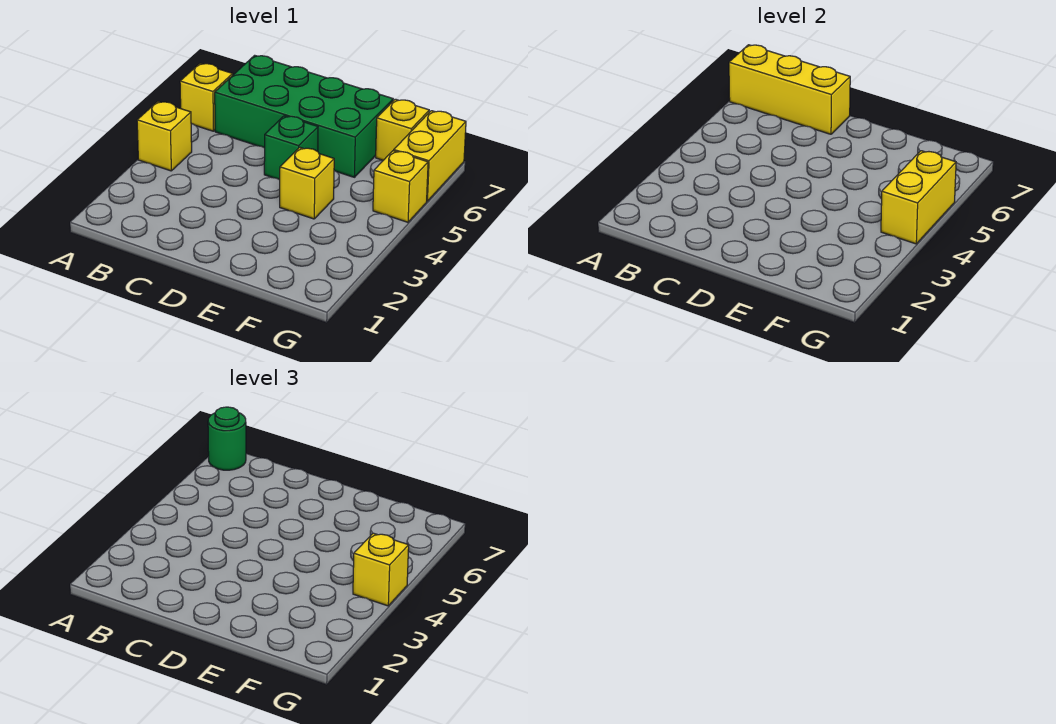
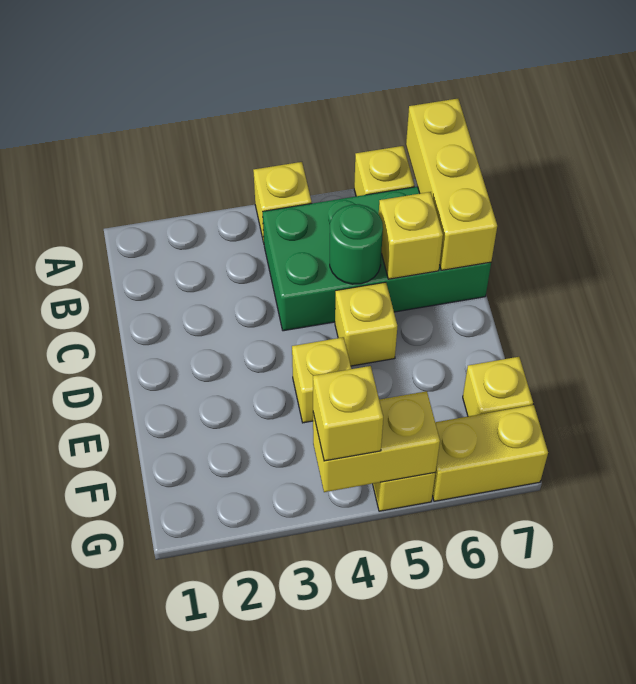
green 1x1 round brick [208,407,246,470] -> green 1x1 round brick moved to [330,204,383,284]
green 2x4 brick [215,55,393,177] -> green 2x4 brick turned to [263,187,491,331]
none -> yellow 1x1 brick [379,192,443,279]
green 1x1 brick [264,116,318,180] -> yellow 1x1 brick [335,282,397,366]

